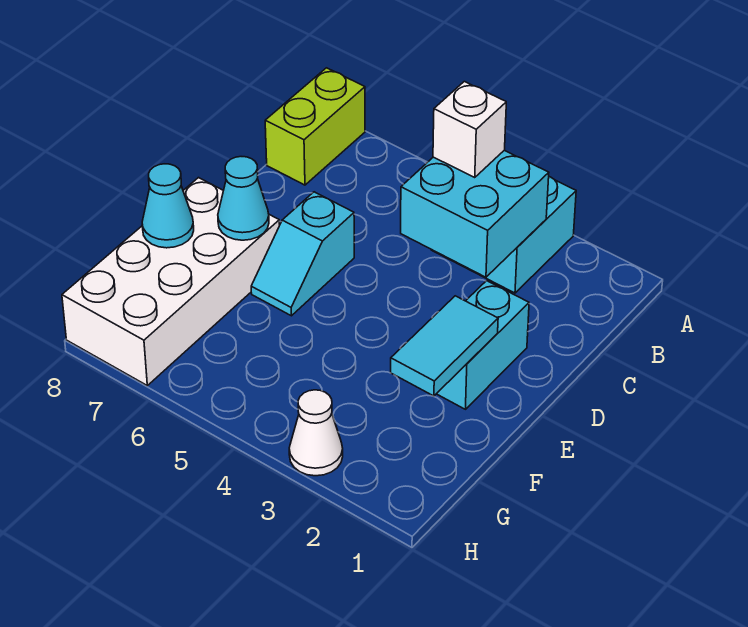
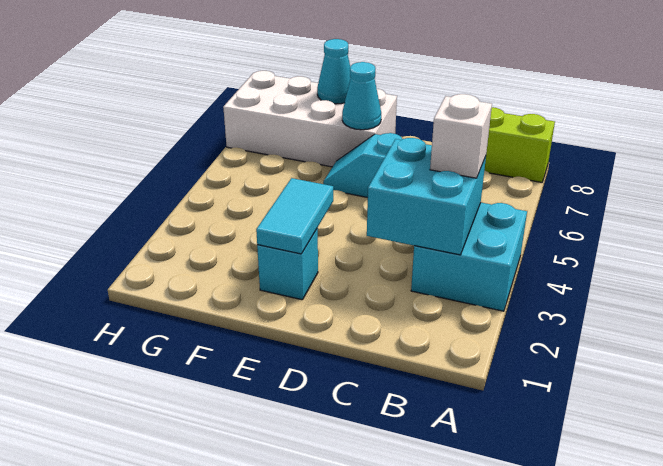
cyan 1x2 brick [437,281,529,409] -> cyan 1x1 brick [257,228,318,300]
cyan 1x2 tile [391,296,498,396] -> cyan 1x2 tile turned to [256,178,333,254]
white 1x1 cone [289,390,343,476] -> none

